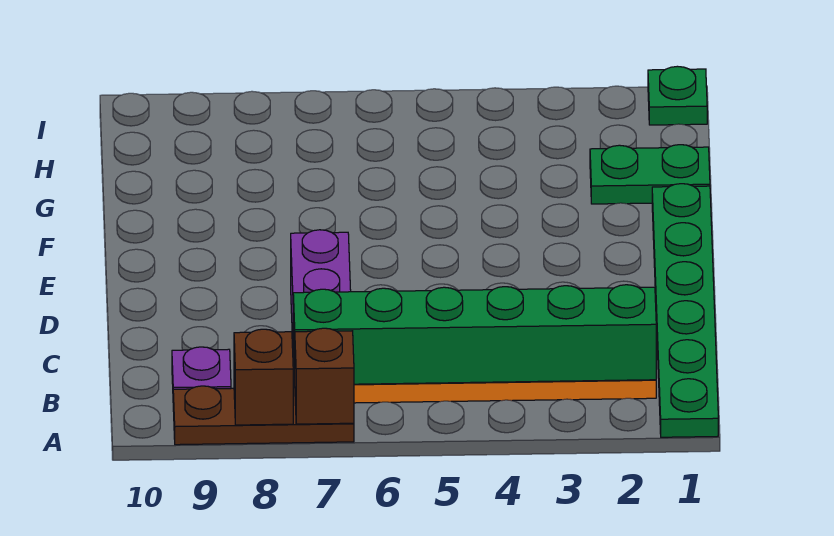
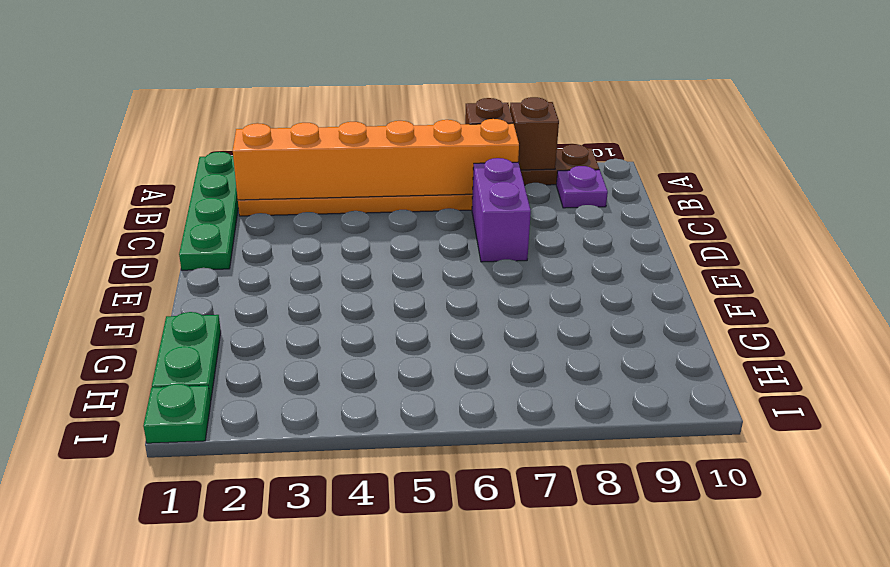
green 1x6 plate [652,184,718,437] -> green 1x4 plate [179,152,238,270]
green 1x6 brick [293,285,656,384] -> orange 1x6 brick [233,119,519,200]
green 1x2 plate [590,145,710,204] -> green 1x2 plate turned to [152,312,221,401]

